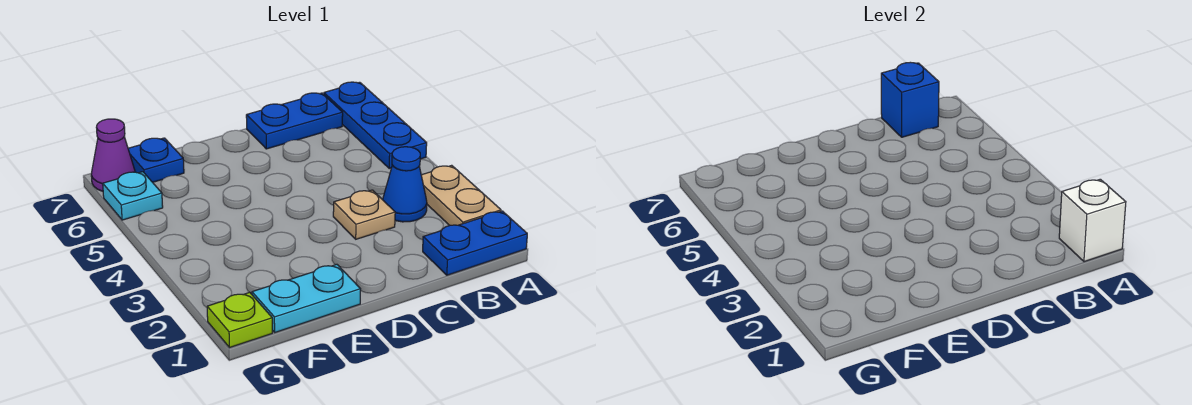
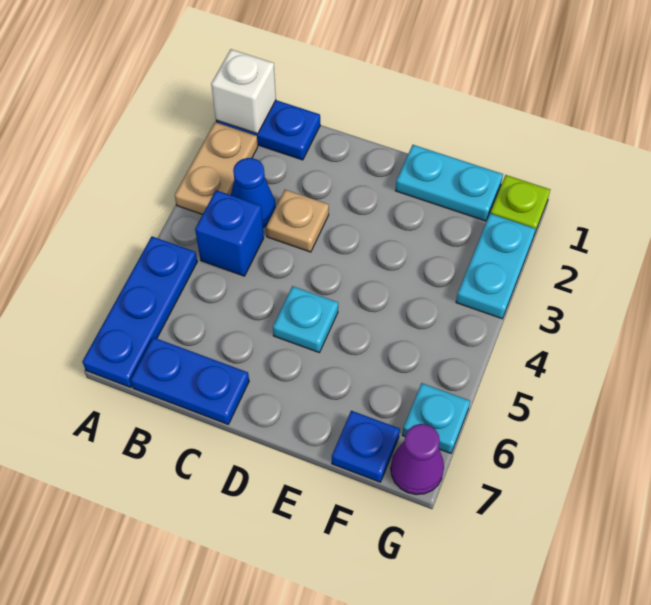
blue 1x1 brick [881,62,939,137] -> blue 1x1 brick moved to [195,190,264,276]
none -> cyan 1x1 plate [273,286,338,353]
none -> cyan 1x2 plate [456,214,536,319]

